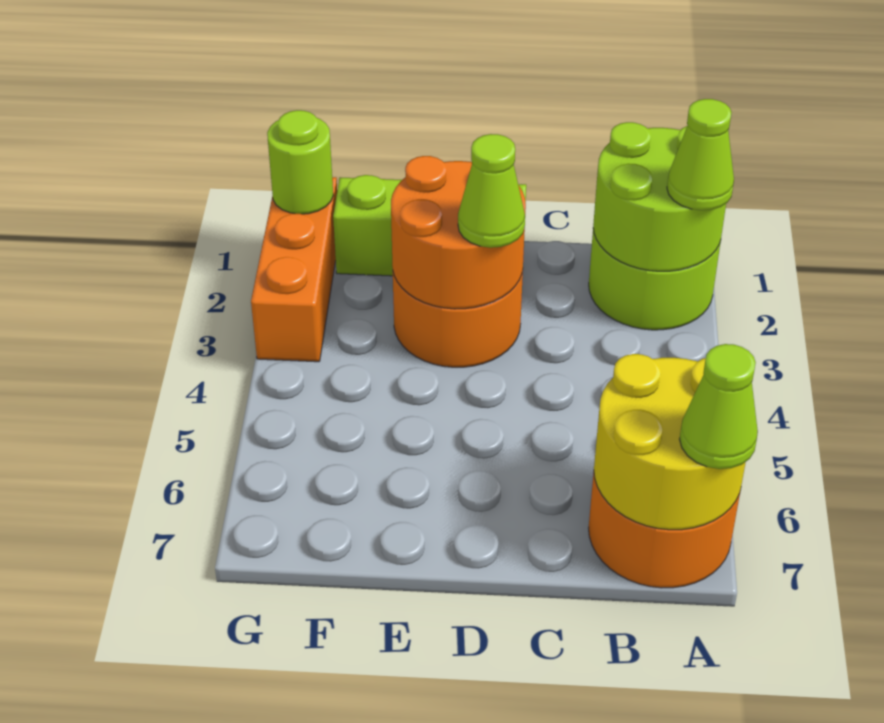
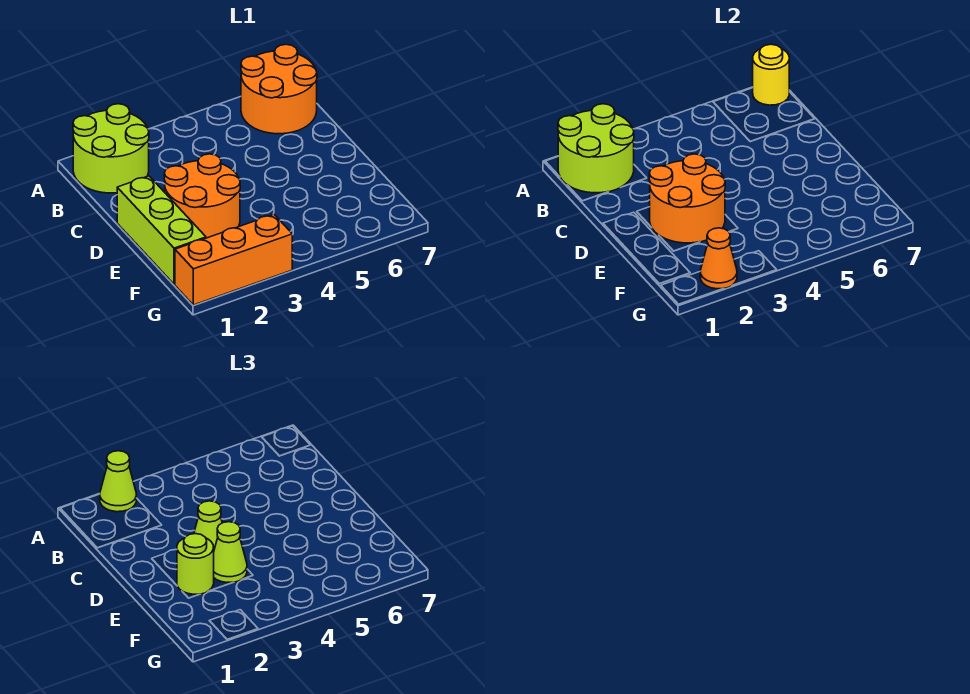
yellow 2x2 round brick [594,354,746,530] -> yellow 1x1 round brick [753,44,789,105]
lime 1x1 cone [680,344,758,469] -> lime 1x1 cone moved to [214,522,247,582]
lime 1x1 round brick [267,110,333,214] -> lime 1x1 round brick moved to [177,534,214,594]
none -> orange 1x1 cone [700,228,737,289]

